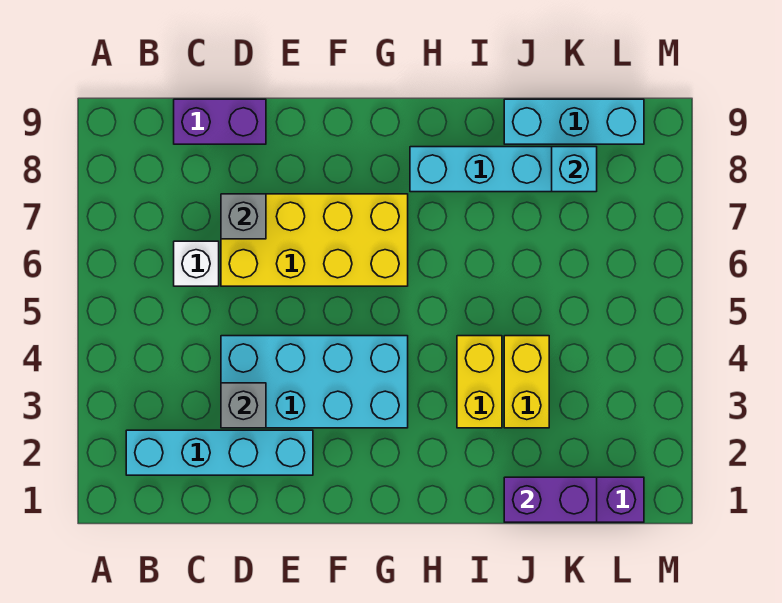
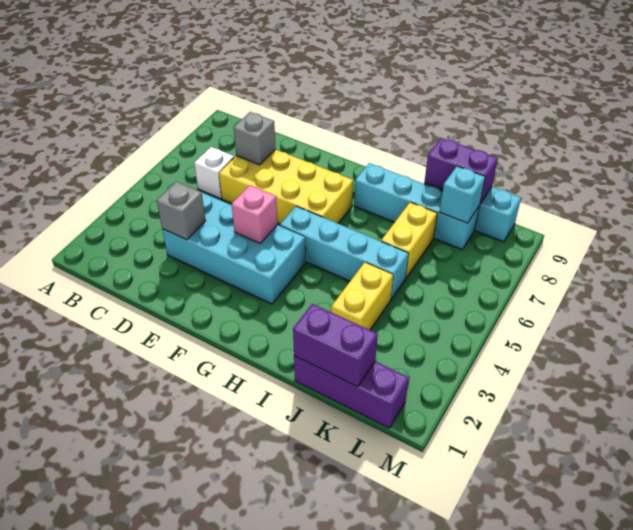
cyan 1x4 brick [126,430,313,475] -> cyan 1x4 brick moved to [280,206,409,299]
purple 1x2 brick [174,99,266,144] -> purple 1x2 brick moved to [424,138,498,204]
none -> pink 1x1 brick [232,185,278,244]
yellow 1x2 brick [457,336,502,428] -> yellow 1x2 brick moved to [381,202,437,278]

